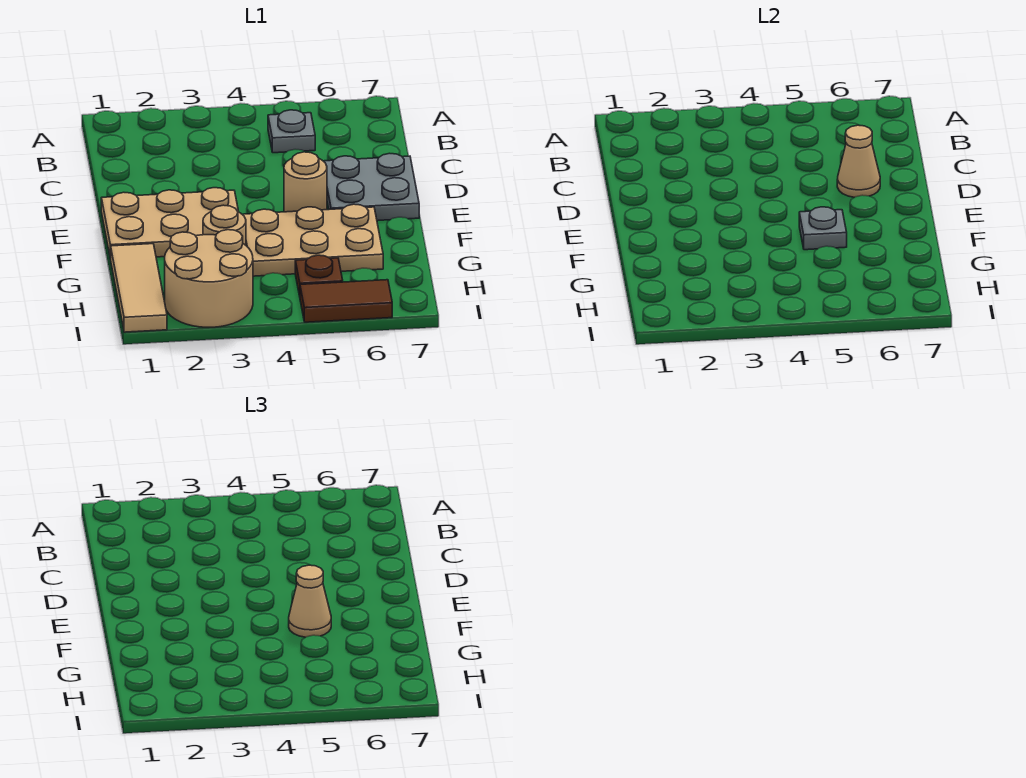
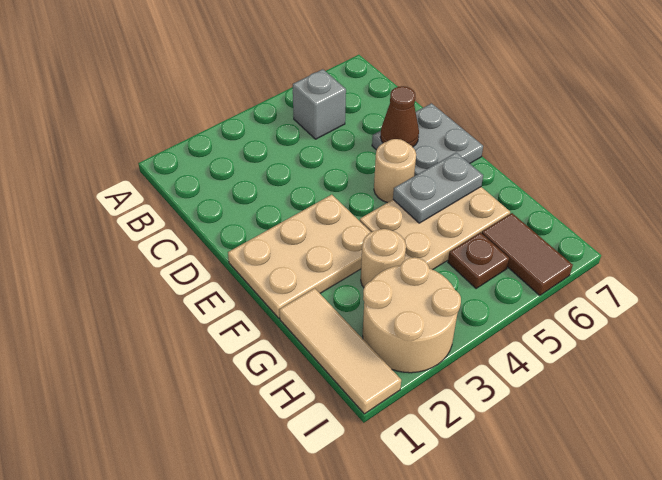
grey 1x1 plate [268,110,315,153] -> grey 1x1 brick [293,69,346,139]
tan 1x1 cone [837,125,880,197] -> brown 1x1 cone [380,86,419,147]
grey 1x1 plate [799,207,847,250] -> grey 1x2 plate [393,153,483,223]
tan 1x1 cone [289,565,331,637] -> none
brown 1x2 tile [300,280,392,322] -> brown 1x2 tile turned to [482,213,573,296]

